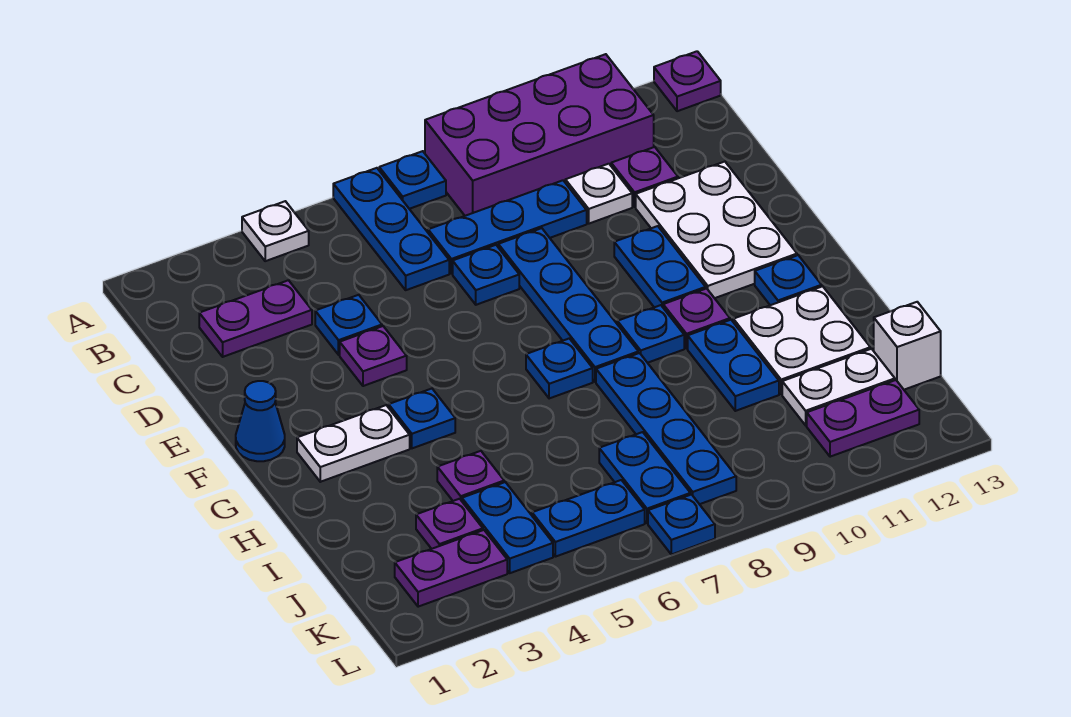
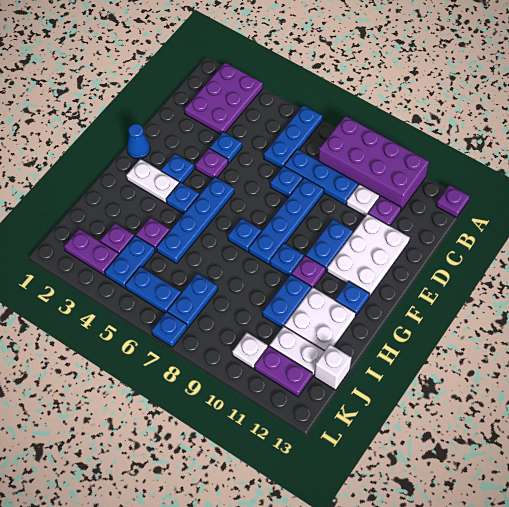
white 1x1 plate [242,201,309,261] -> white 1x1 plate moved to [232,333,268,368]
blue 1x1 plate [379,151,446,209] -> blue 1x1 plate moved to [161,154,194,183]
purple 1x2 plate [199,280,312,357] -> purple 2x3 plate [184,62,263,134]
blue 1x4 plate [596,353,736,504] -> blue 1x4 plate moved to [156,177,234,264]

